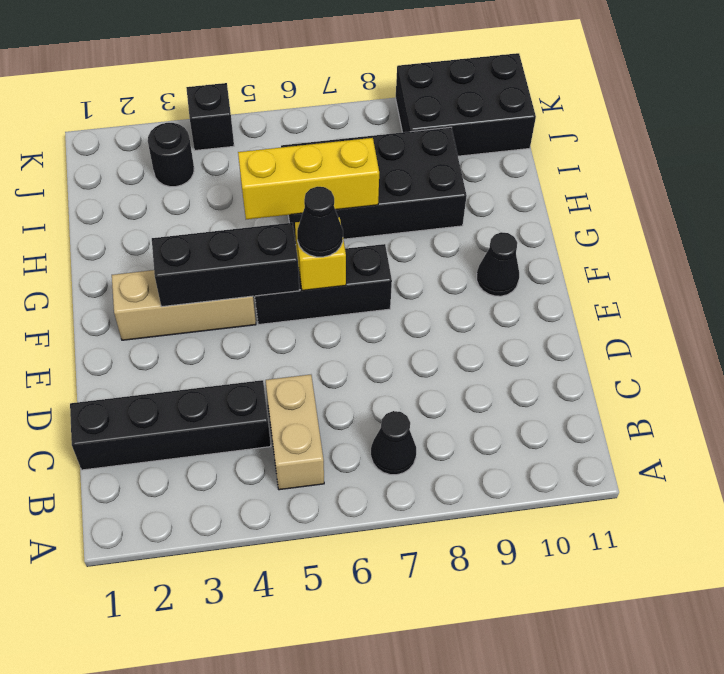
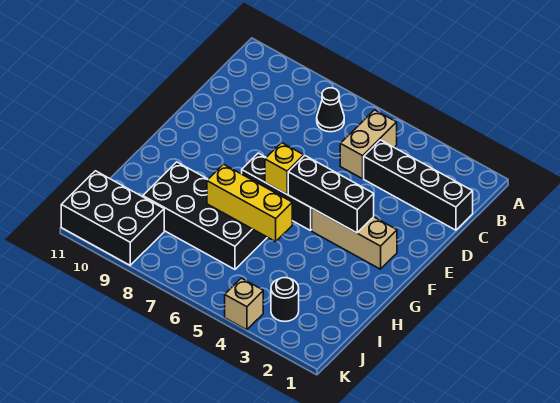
black 1x1 cone [297,187,343,257] -> none
black 1x1 cone [477,232,519,296] -> none
black 1x1 brick [186,83,234,150] -> tan 1x1 brick [225,278,263,330]

